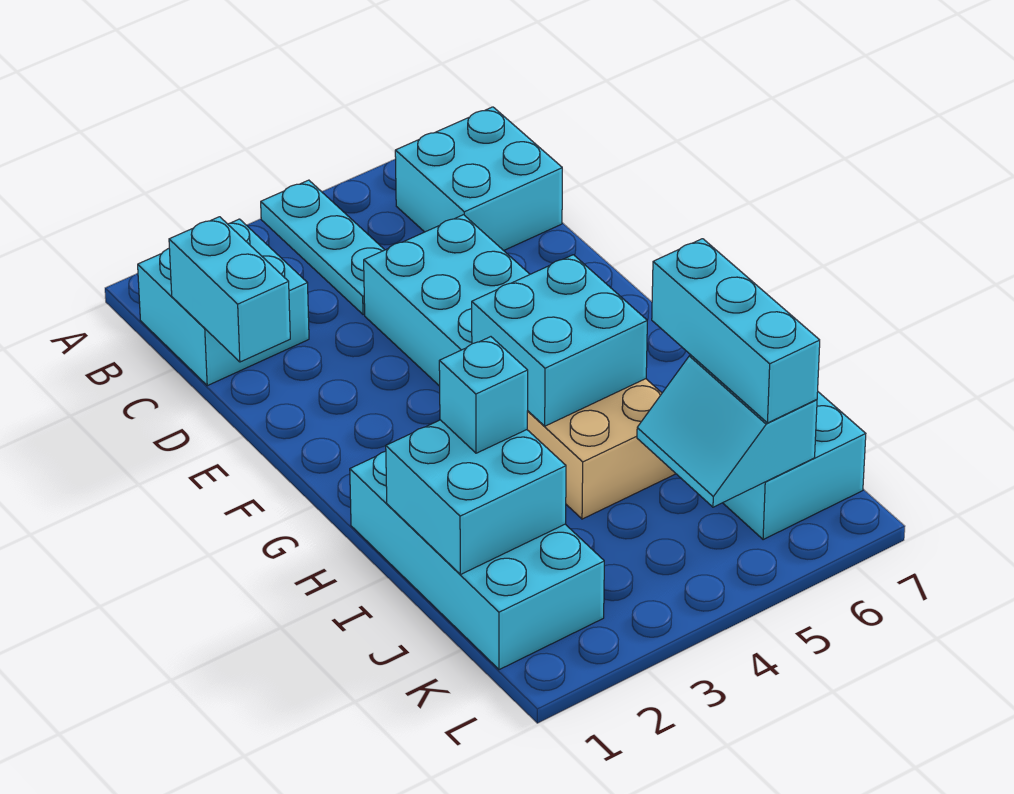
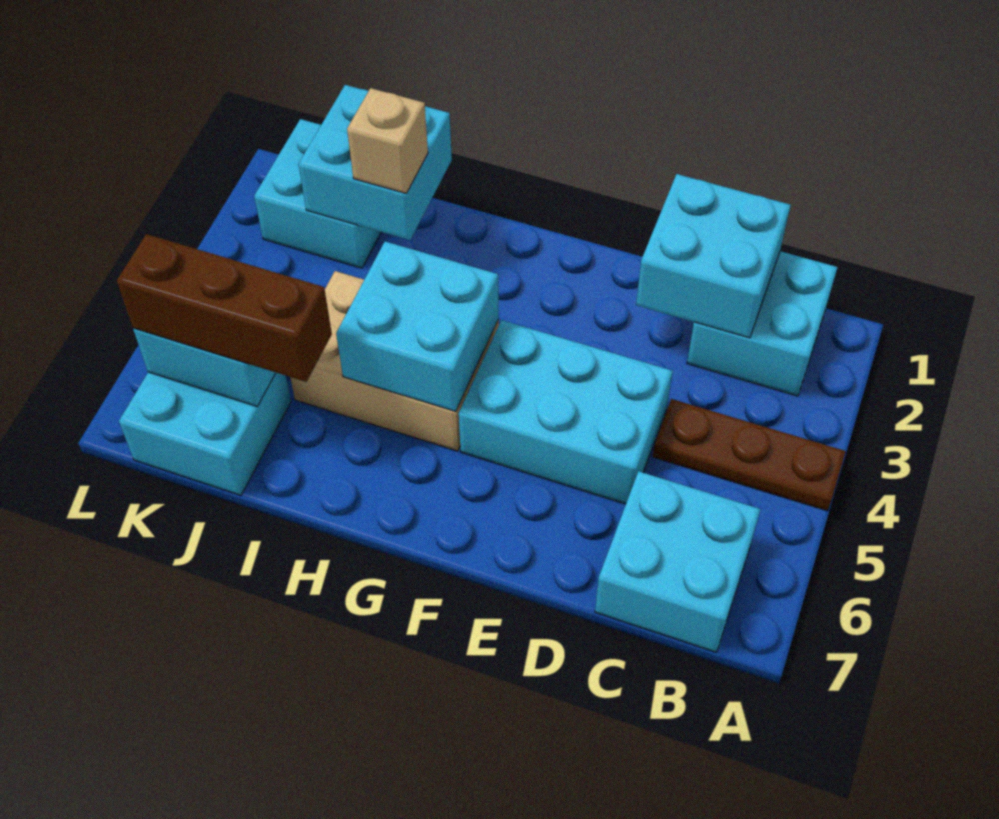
cyan 1x3 plate [261,180,384,315] -> brown 1x3 plate [652,399,846,511]
cyan 1x2 brick [169,217,290,362] -> cyan 2x2 brick [636,174,791,338]
cyan 2x4 brick [350,451,604,670] -> cyan 2x2 brick [254,119,381,268]
cyan 1x1 brick [439,337,528,453] -> tan 1x1 brick [347,88,428,193]
cyan 1x3 brick [652,239,820,423] -> brown 1x3 brick [117,234,332,382]

